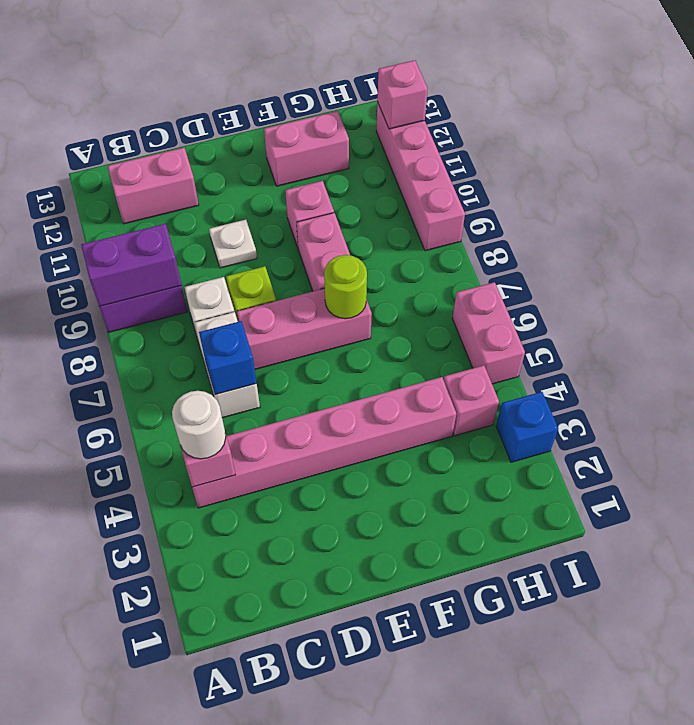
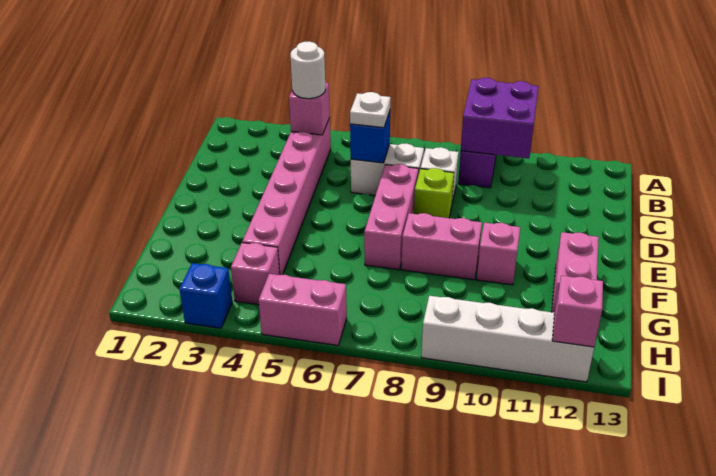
purple 1x2 brick [81,224,182,306] -> purple 2x2 brick [461,78,539,158]
pink 1x2 brick [108,148,199,224] -> none
white 1x1 plate [209,220,257,268] -> white 1x1 plate moved to [350,92,391,128]
lime 1x1 round brick [324,255,367,319] -> none
pink 1x4 brick [376,102,465,251] -> white 1x4 brick [421,296,594,382]

